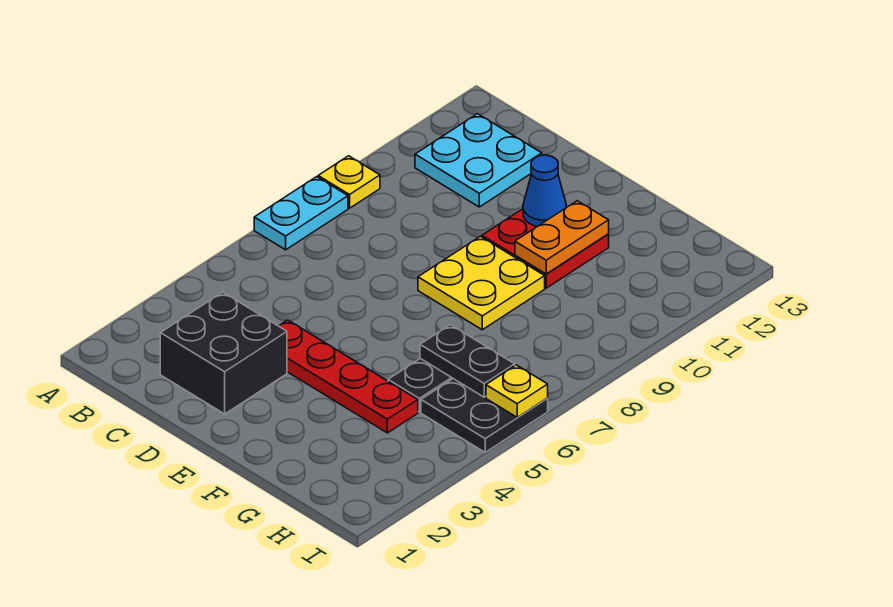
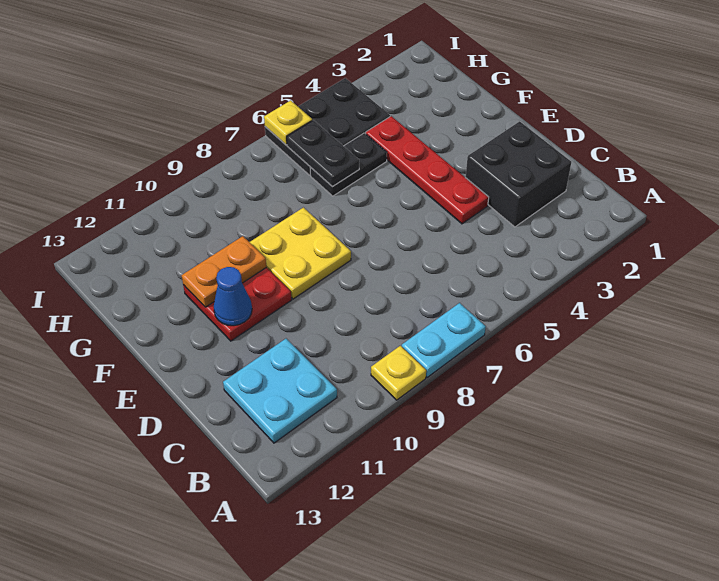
black 2x2 plate [421,379,548,452] -> black 2x3 plate [265,78,390,175]

